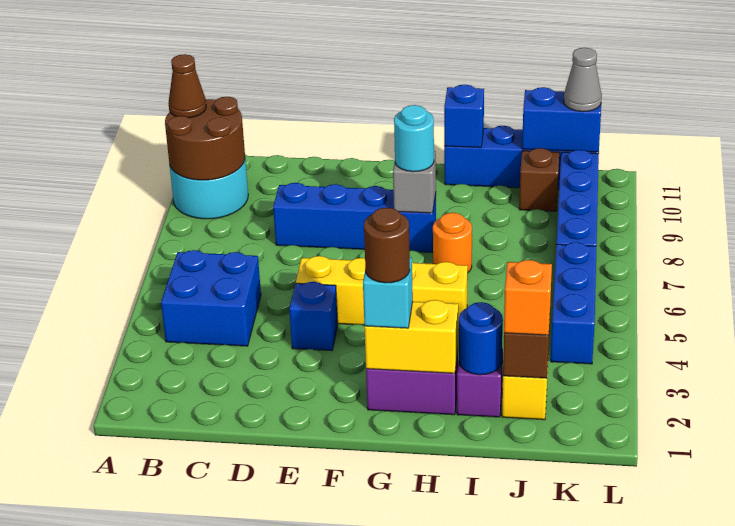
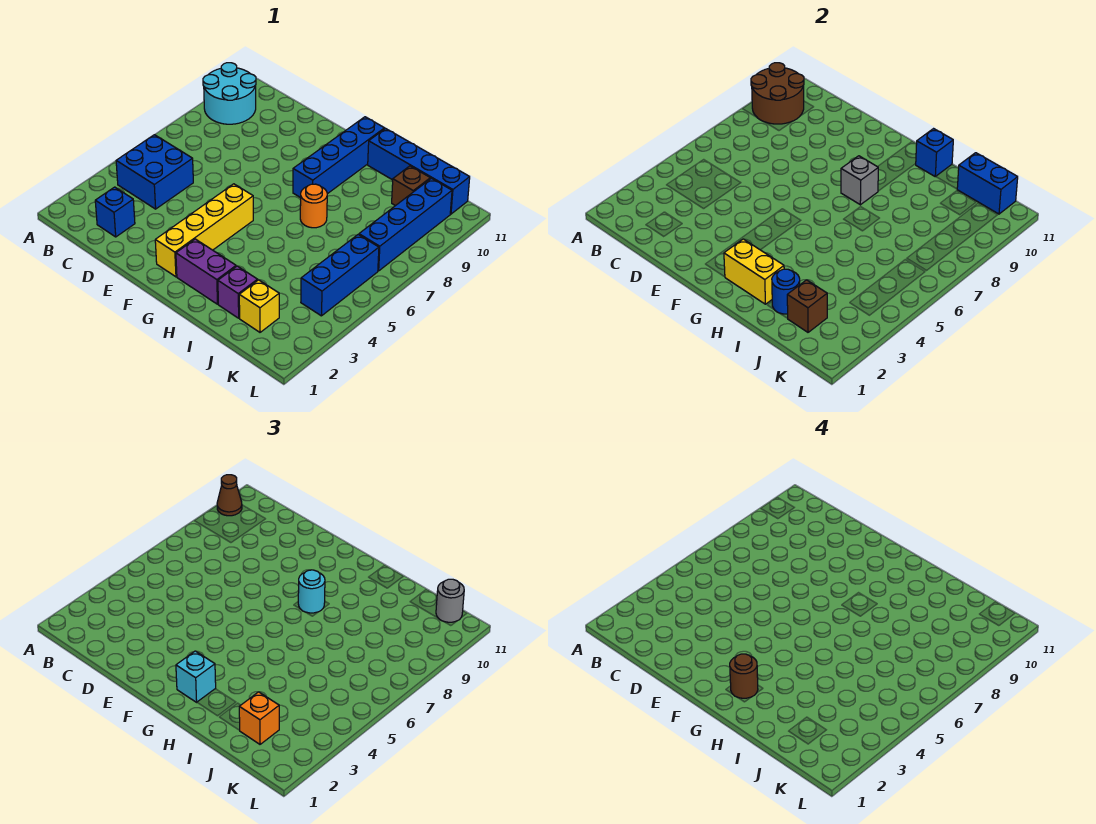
blue 1x4 brick [273,183,436,252] -> blue 1x4 brick turned to [293,117,385,198]
blue 1x1 brick [289,282,338,351] -> blue 1x1 brick moved to [95,187,135,237]
yellow 1x4 brick [296,256,468,329] -> yellow 1x4 brick turned to [155,184,253,277]
grey 1x1 cone [564,48,602,112] -> grey 1x1 round brick [436,579,464,622]

